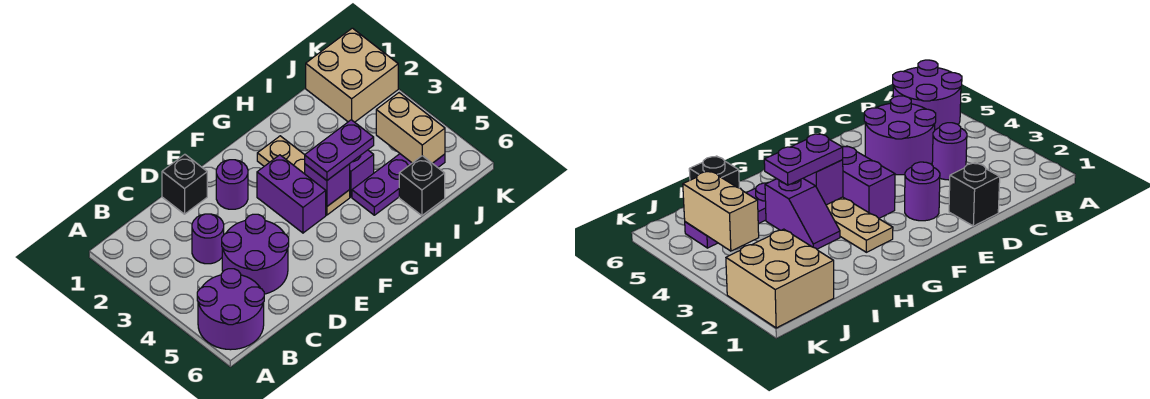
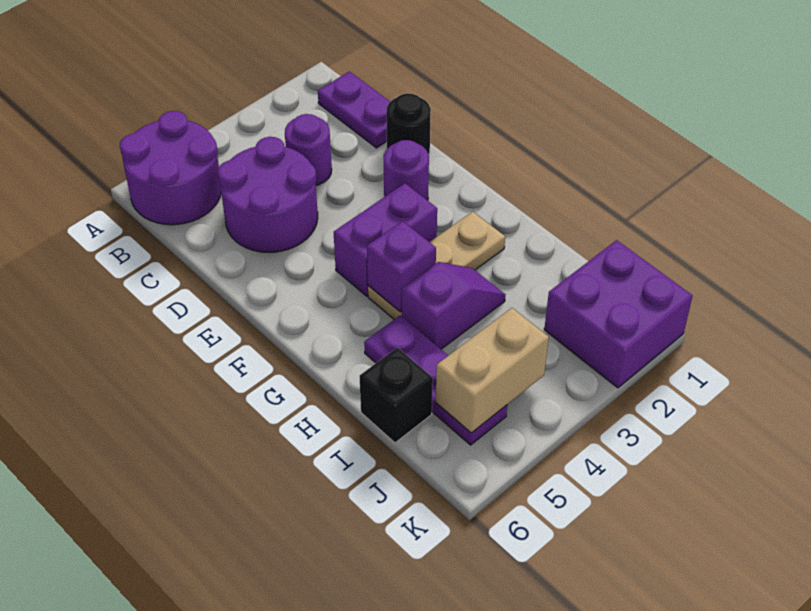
black 1x1 brick [162,154,207,214] -> black 1x1 round brick [386,93,431,154]
purple 1x2 plate [305,120,374,180] -> purple 1x2 plate moved to [318,71,390,148]
tan 2x2 brick [306,28,398,122] -> purple 2x2 brick [544,240,693,388]

